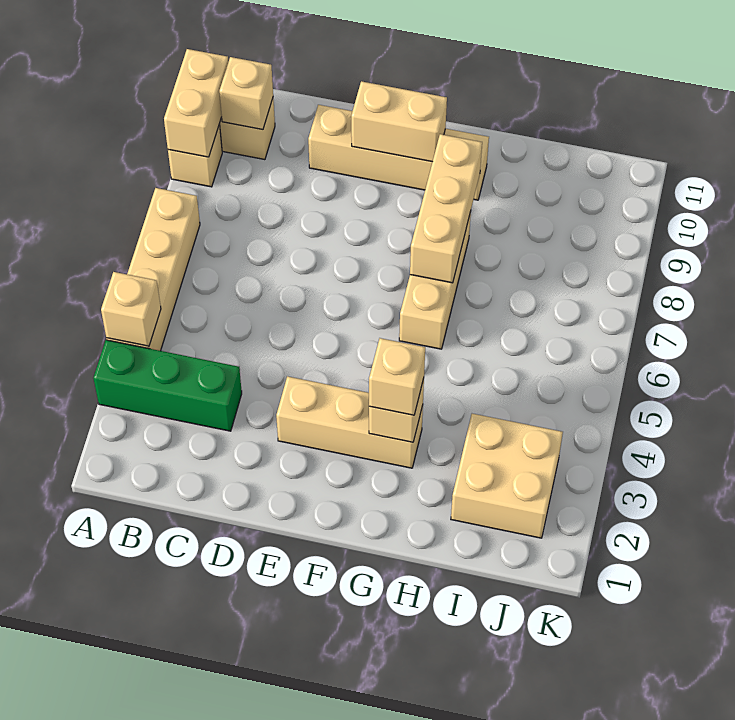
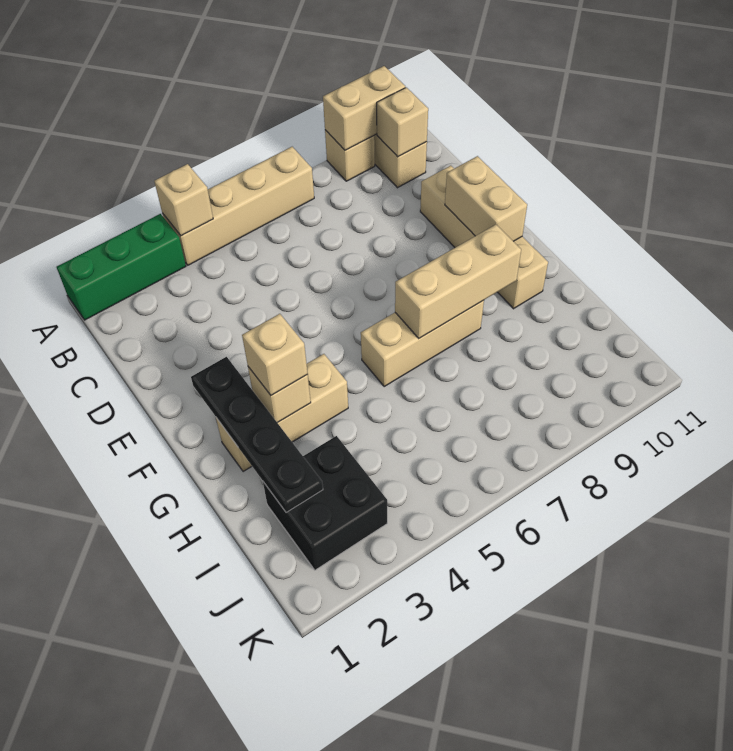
green 1x3 brick [93,340,242,431] -> green 1x3 brick turned to [57,214,186,320]
tan 1x3 brick [276,376,423,468] -> tan 1x3 brick turned to [216,354,348,472]
none -> black 1x4 plate [191,357,323,512]
tan 2x2 brick [451,414,563,538] -> black 2x2 brick [263,436,387,570]

